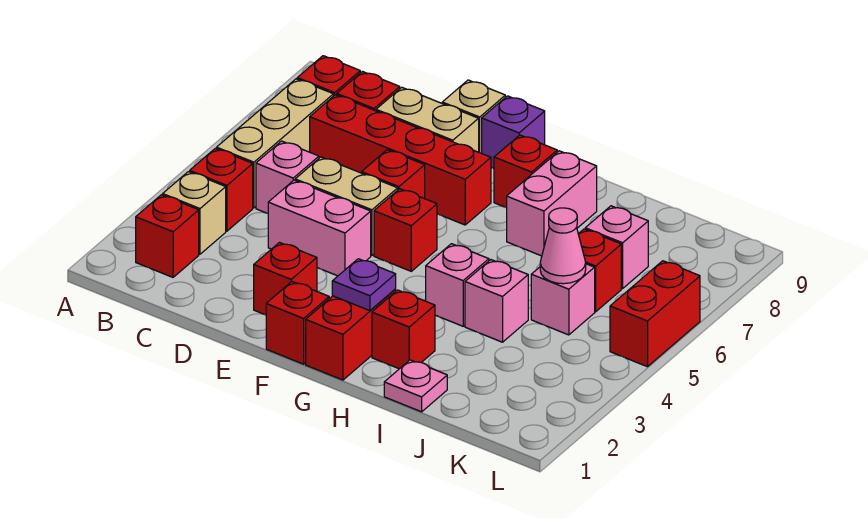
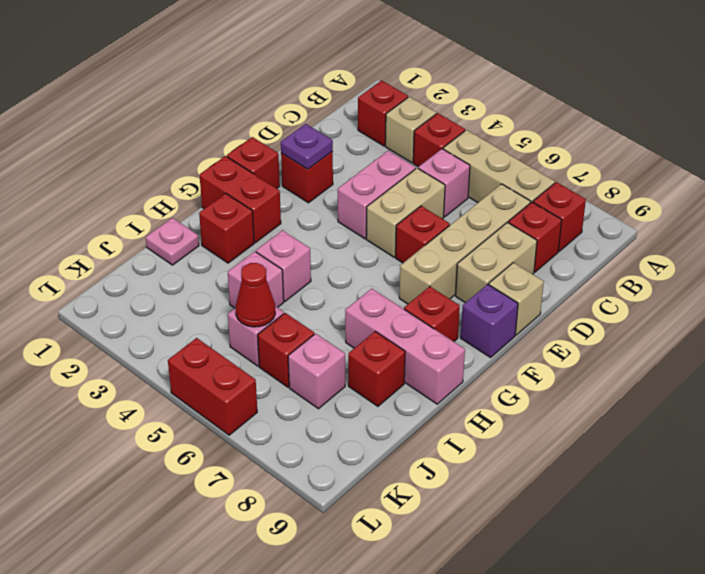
red 1x4 brick [310,95,491,225] -> tan 1x4 brick [399,184,531,304]
red 1x1 brick [374,189,437,271] -> red 1x1 brick moved to [348,331,405,406]
purple 1x1 plate [332,259,396,311] -> purple 1x1 plate moved to [281,124,333,169]
pink 1x2 brick [507,151,597,256] -> pink 1x3 brick [345,289,465,404]
pink 1x1 cone [540,208,586,284] -> red 1x1 cone [236,263,275,327]

